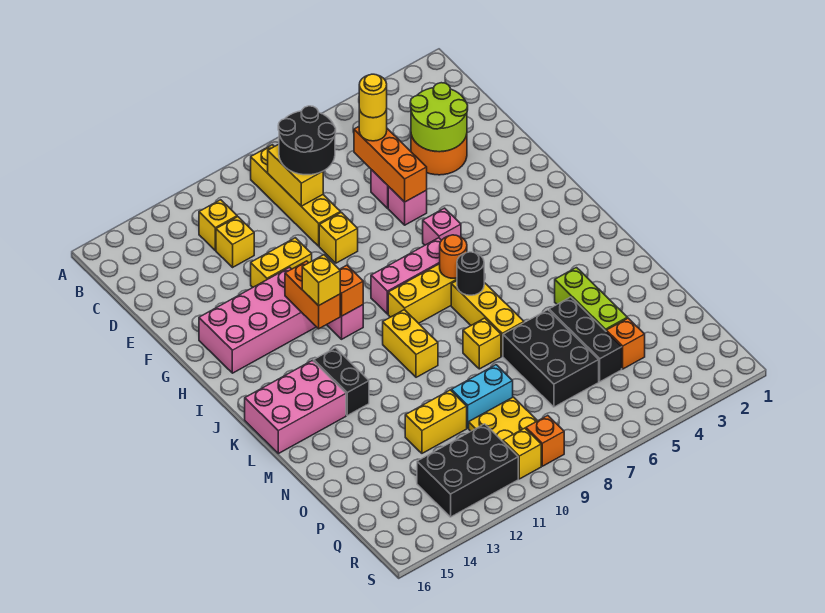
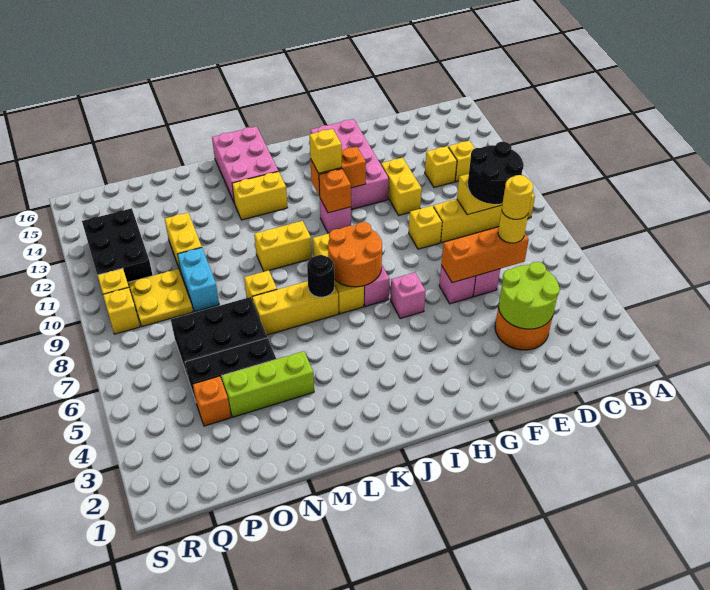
orange 1x1 round brick [440,235,467,278] -> orange 2x2 round brick [328,222,382,287]
black 1x2 brick [314,348,369,415] -> yellow 1x2 brick [232,171,288,220]
orange 1x1 brick [526,415,564,466] -> yellow 1x1 brick [103,288,140,334]

